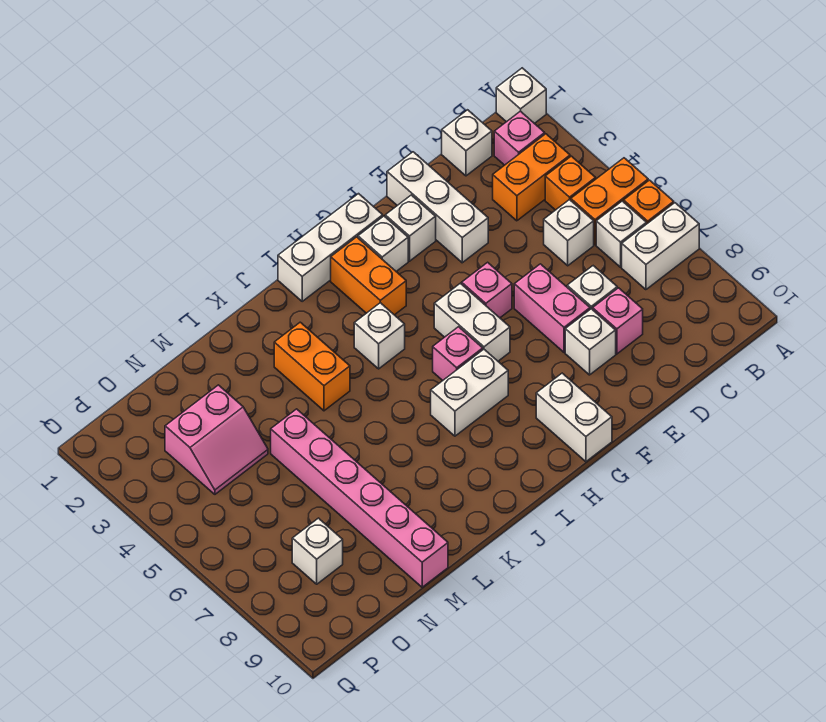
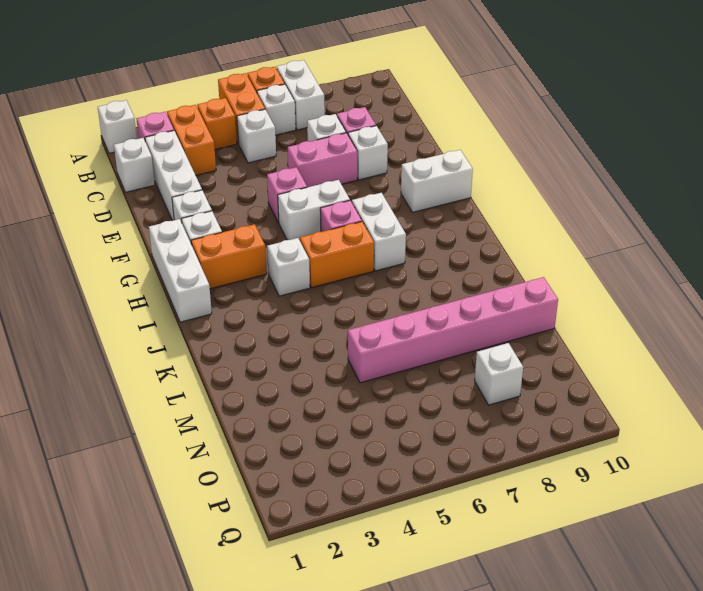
white 1x3 brick [387,152,488,263] -> white 1x3 brick turned to [145,131,202,221]
orange 1x2 brick [274,322,350,411] -> orange 1x2 brick moved to [300,222,374,288]
pink 2x2 slope [165,385,268,494] -> none

